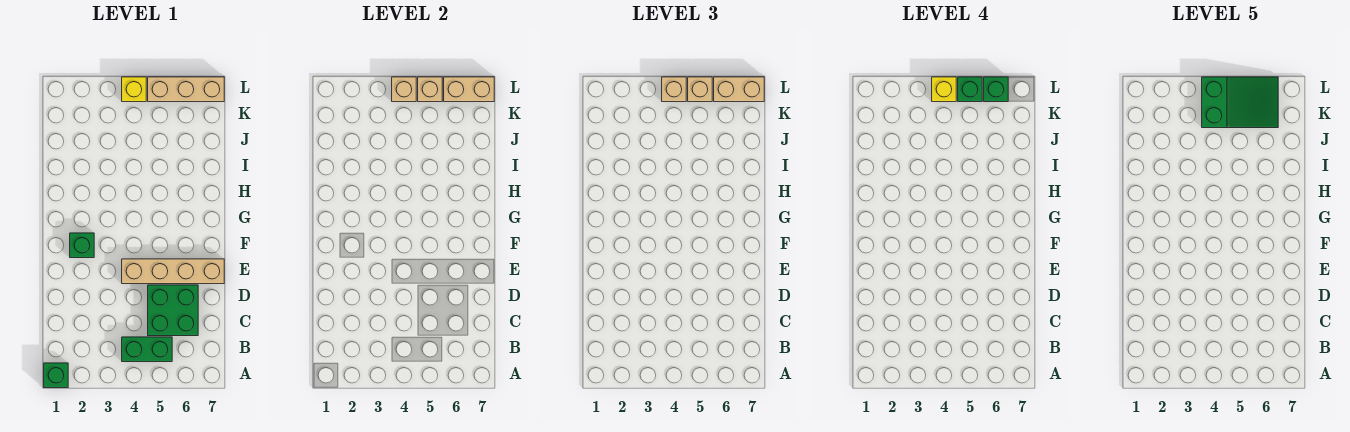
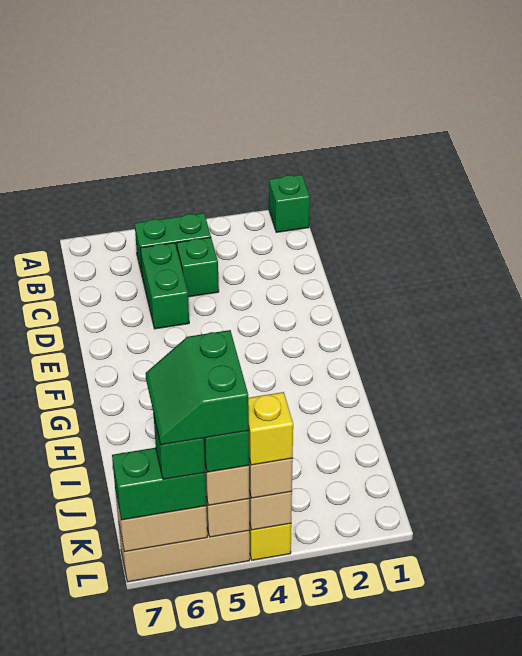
green 2x2 brick [148,285,198,336] -> green 1x2 brick [140,243,189,329]
tan 1x4 brick [122,259,224,284] -> none
green 1x1 brick [70,233,94,258] -> green 1x1 brick moved to [177,237,219,297]
green 2x3 slope [1202,77,1278,128] -> green 2x2 slope [146,330,249,445]
tan 1x2 brick [714,77,764,102] -> green 1x2 brick [112,448,206,520]

